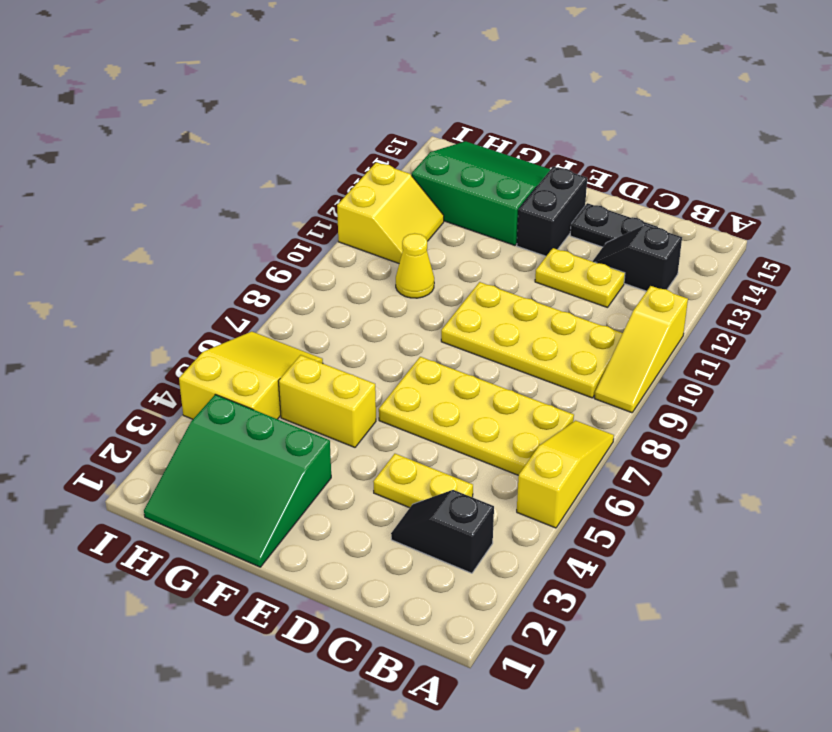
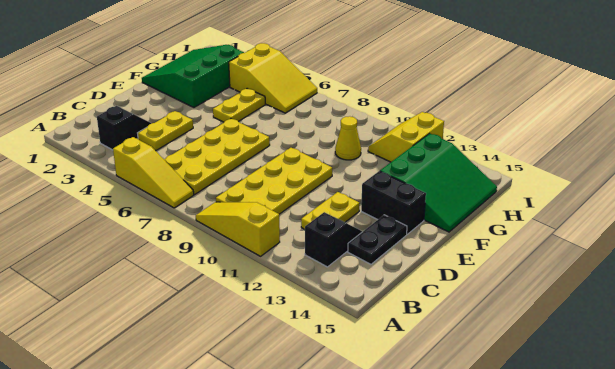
yellow 1x2 brick [279,355,376,447] -> yellow 1x2 plate [213,89,265,122]
yellow 2x2 slope [337,162,444,263] -> yellow 2x2 slope turned to [368,112,444,162]

